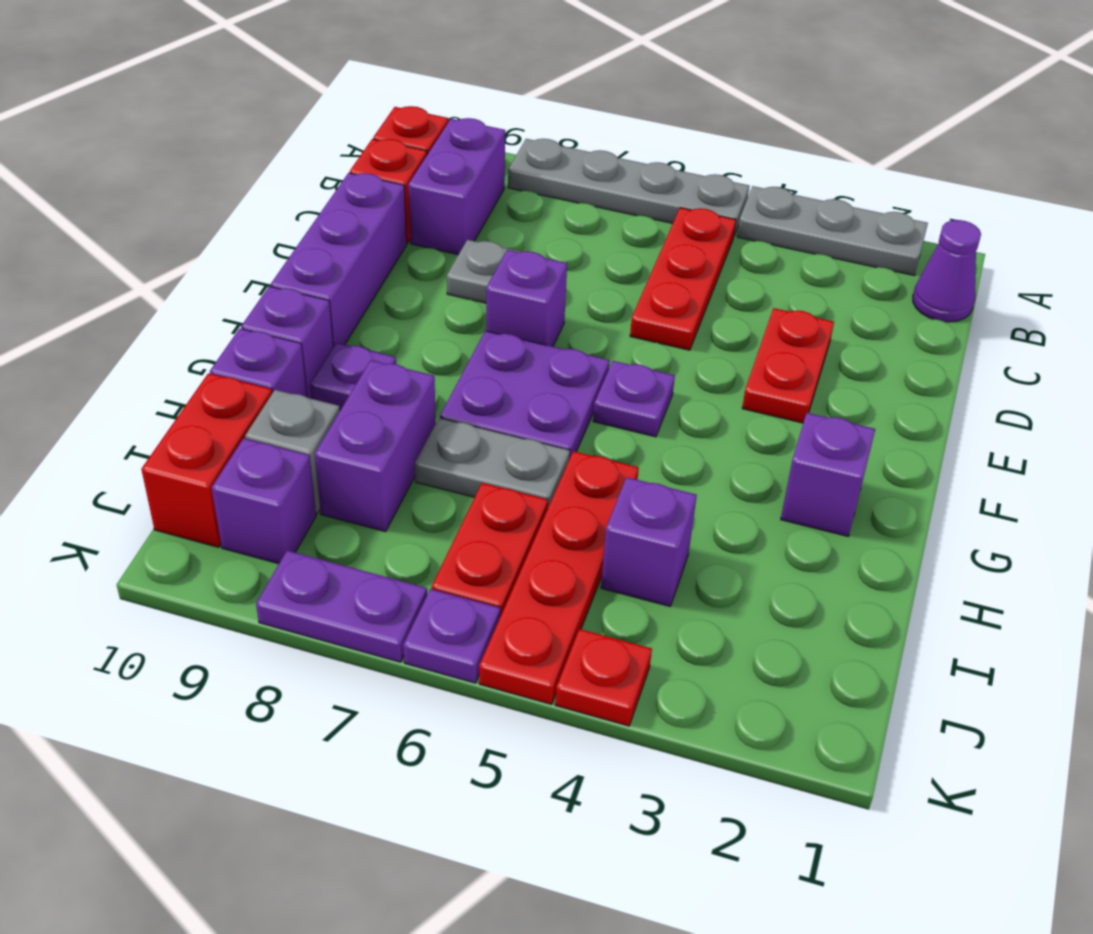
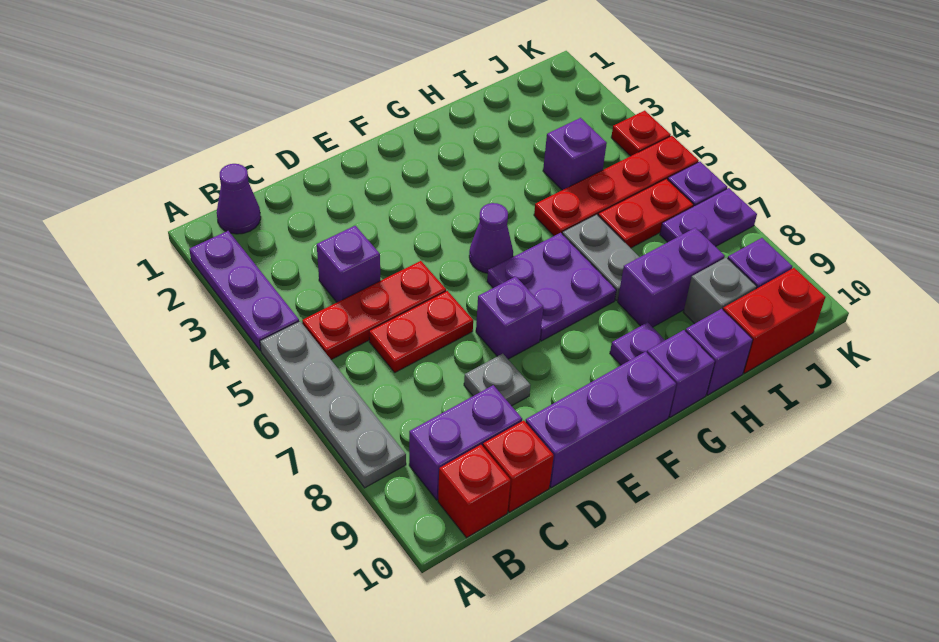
grey 1x3 plate [737,186,928,276] -> purple 1x3 plate [189,231,299,351]
red 1x2 plate [742,308,834,423] -> red 1x2 plate moved to [369,291,473,372]
purple 1x1 plate [593,361,675,437] -> purple 1x1 cone [469,203,513,273]
purple 1x1 brick [781,413,875,536] -> purple 1x1 brick moved to [317,226,380,302]
purple 1x2 plate [256,550,427,662] -> purple 1x2 plate turned to [660,188,757,247]

